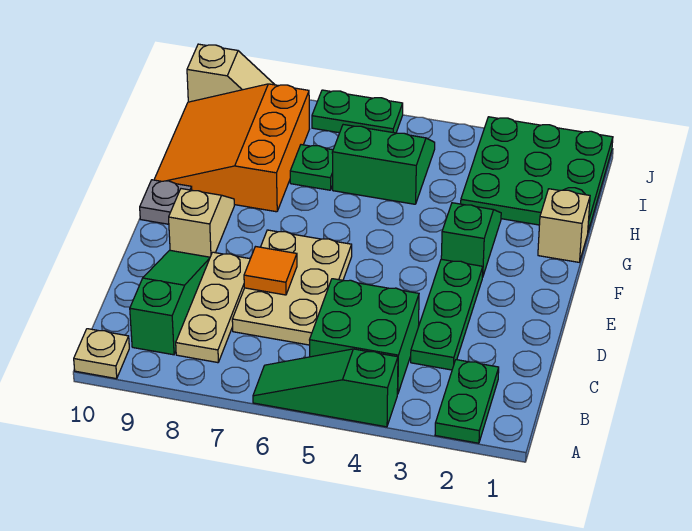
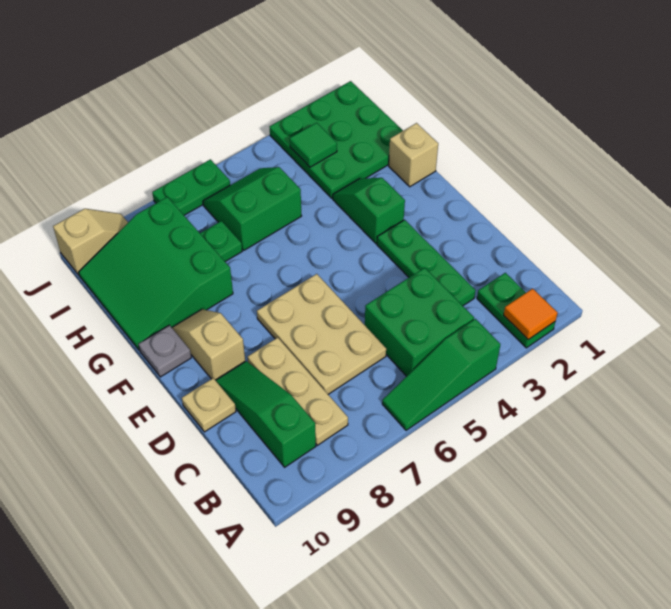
tan 1x1 plate [74,329,129,379] -> tan 1x1 plate moved to [182,378,236,432]
orange 1x1 tile [244,247,297,295] -> orange 1x1 tile moved to [504,289,558,340]
orange 3x3 slope [154,84,309,212] -> green 3x3 slope [79,197,233,351]
none -> green 1x1 tile [290,123,337,167]

